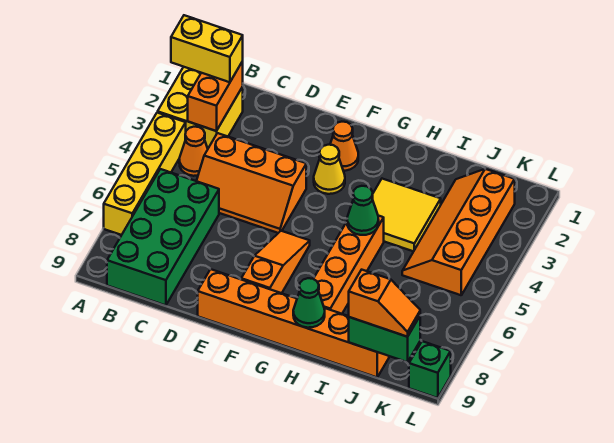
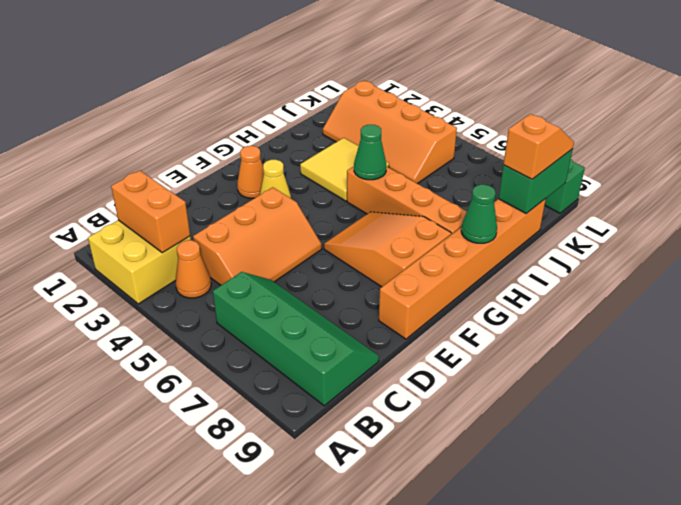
yellow 1x2 brick [171,15,243,82] -> none
yellow 1x4 brick [104,112,186,235] -> none
green 2x4 brick [107,169,219,305] -> green 2x4 slope [213,272,379,406]
orange 1x3 slope [241,231,310,293] -> orange 2x3 slope [324,212,451,287]

